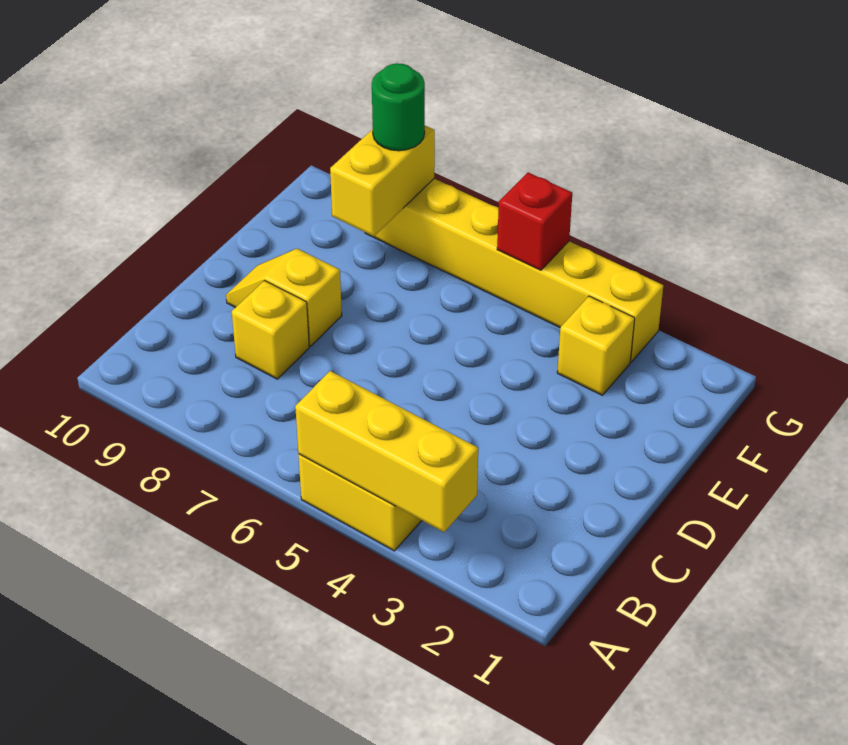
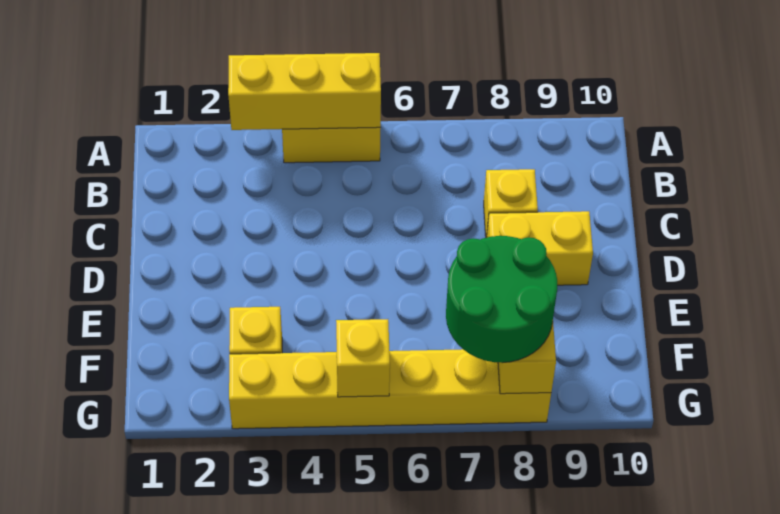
yellow 1x2 slope [226,249,342,346] -> yellow 1x2 brick [487,211,593,285]
red 1x1 brick [497,172,572,270] -> yellow 1x1 brick [336,319,390,397]
green 1x1 round brick [372,63,425,151] -> green 2x2 round brick [446,236,557,363]

